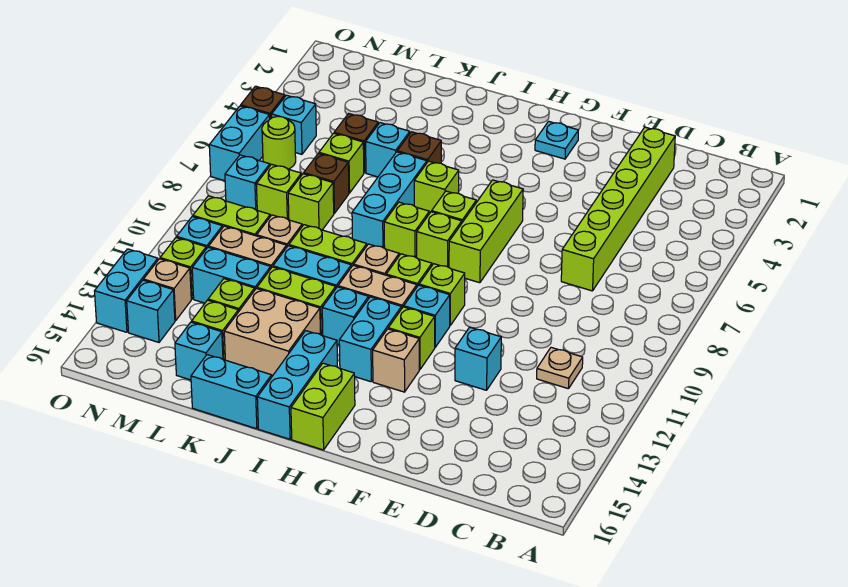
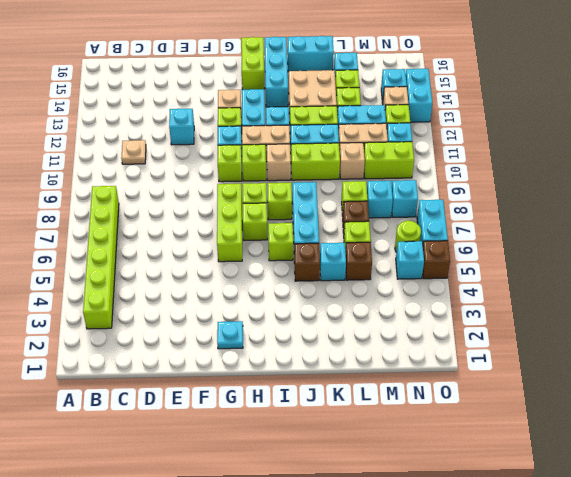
lime 1x6 brick [561,127,675,291] -> lime 1x6 brick moved to [83,186,119,329]
lime 1x1 brick [256,164,301,220] -> cyan 1x1 brick [367,181,393,218]

